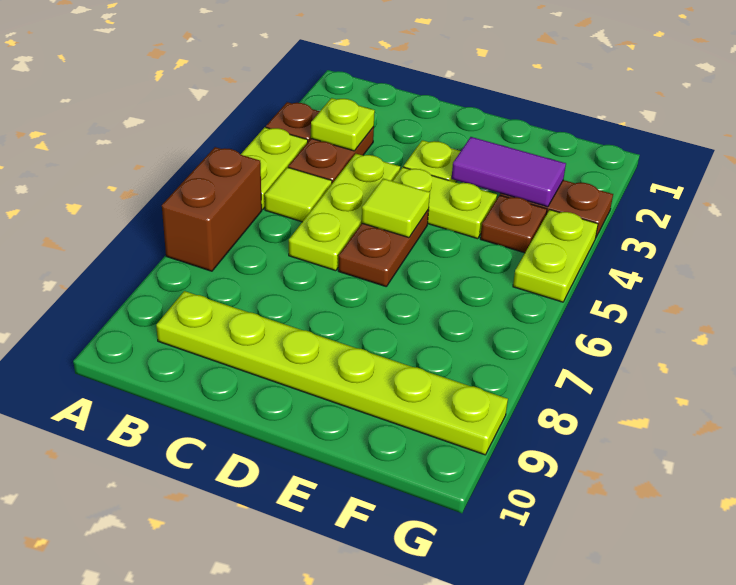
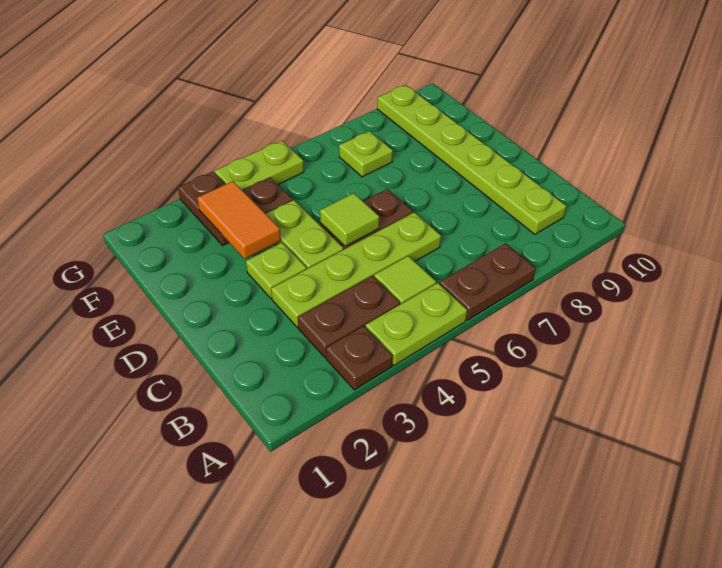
brown 1x2 brick [162,147,262,271] -> brown 1x2 plate [439,243,536,320]
lime 1x1 plate [311,98,375,151] -> lime 1x1 plate moved to [339,131,393,177]
lime 1x3 plate [289,154,400,271] -> lime 1x4 plate [271,212,441,327]
purple 1x2 tile [452,137,566,207] -> orange 1x2 tile [197,181,281,259]

